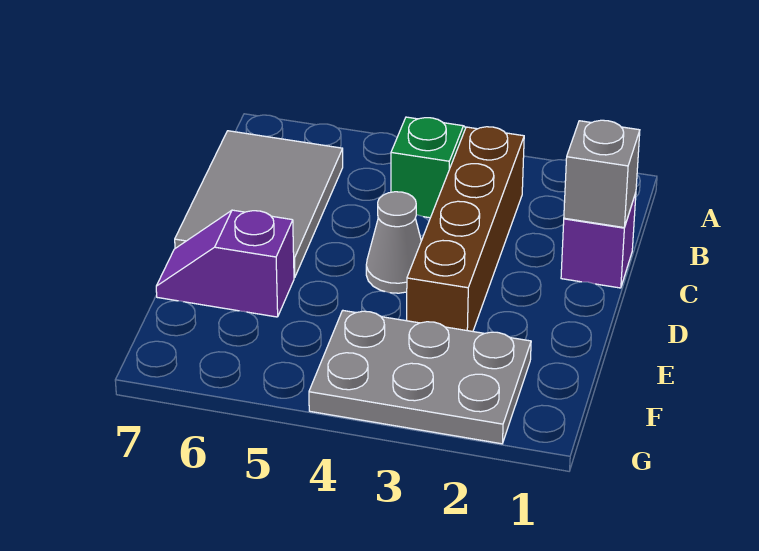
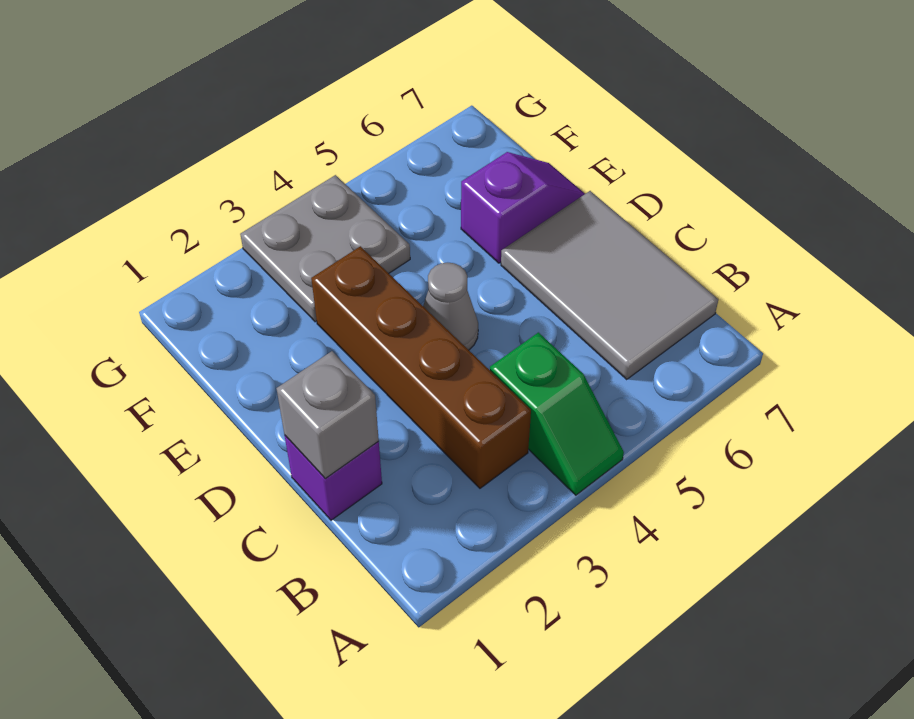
grey 2x3 plate [309,311,531,444] -> grey 2x2 plate [240,175,410,322]

